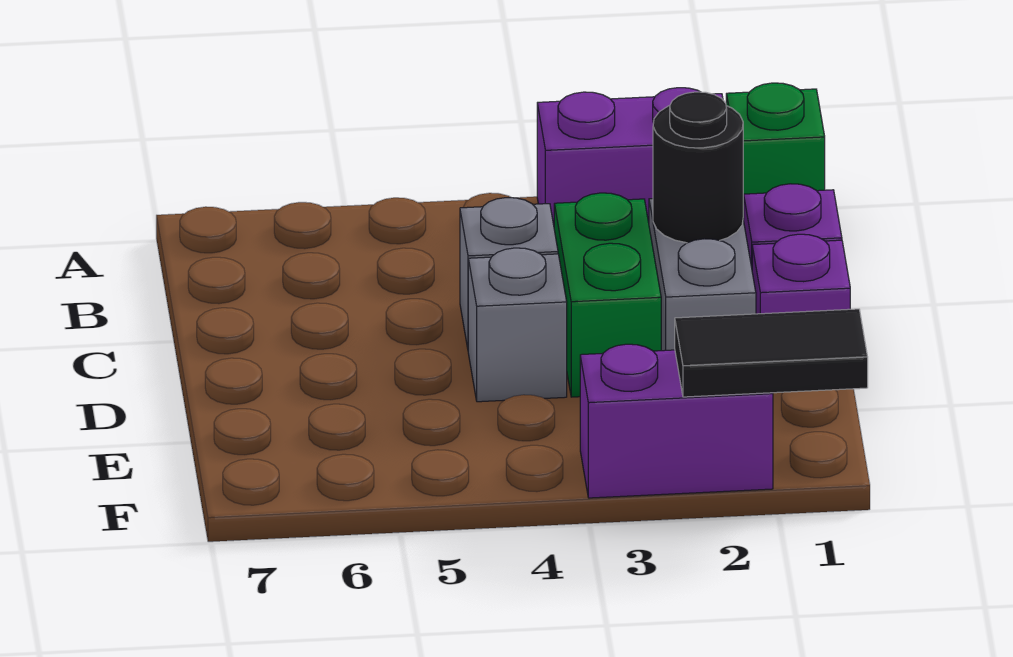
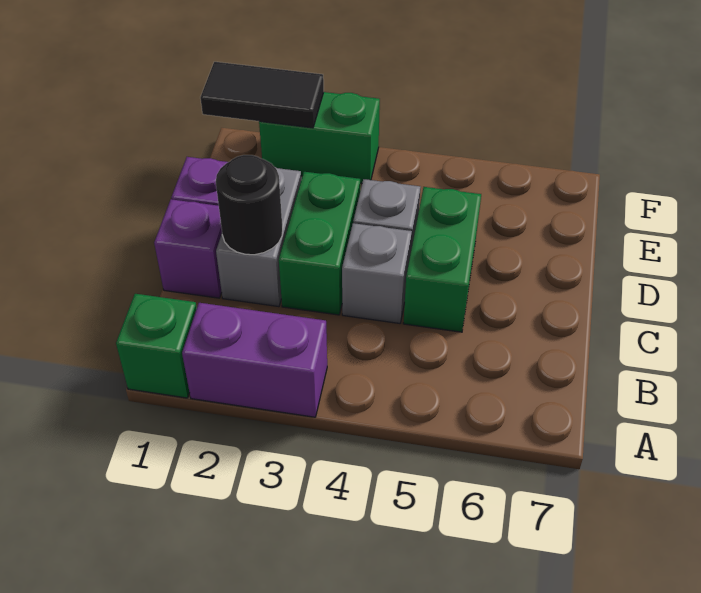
none -> green 1x2 brick [403,187,481,332]
purple 1x2 brick [580,344,773,498] -> green 1x2 brick [259,92,380,184]

